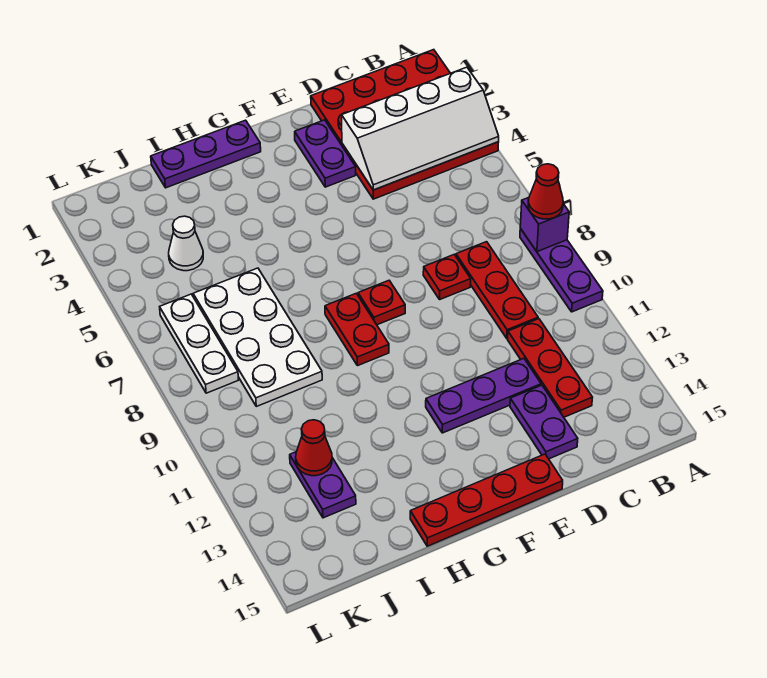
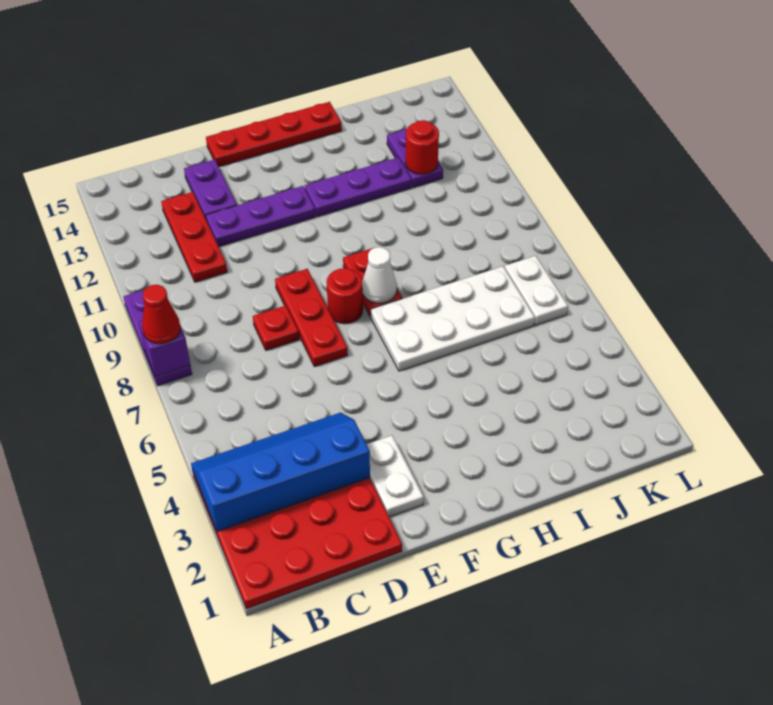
white 2x4 slope [342,67,499,190] -> blue 2x4 slope [191,413,370,531]
red 1x3 plate [456,242,538,338] -> red 1x3 plate moved to [275,269,348,367]
purple 1x2 plate [295,120,356,187] -> white 1x2 plate [367,436,424,517]
red 1x1 plate [358,281,405,325] -> red 1x1 round brick [327,268,363,324]
purple 1x3 plate [151,120,261,188] -> purple 1x3 plate moved to [305,157,412,217]
white 2x4 plate [193,268,322,406] -> white 2x4 plate turned to [371,266,535,371]
white 1x1 cone [169,216,203,271] -> white 1x1 cone moved to [362,247,397,303]
red 1x1 cone [296,420,332,476] -> red 1x1 round brick [405,120,439,174]
white 1x3 plate [160,294,238,393] -> white 1x2 plate [505,256,568,325]

